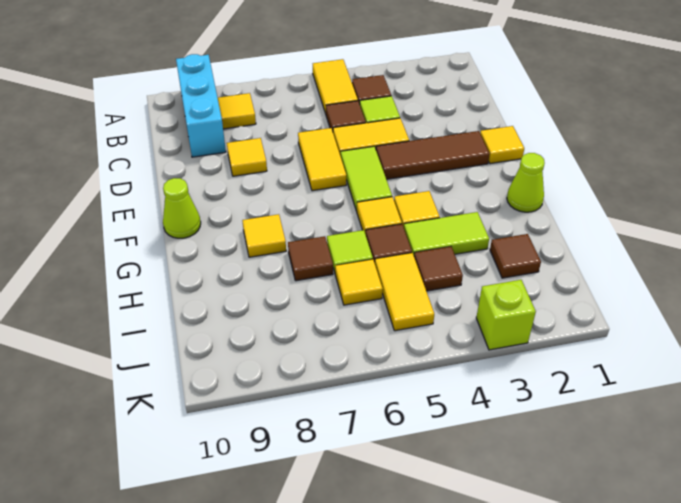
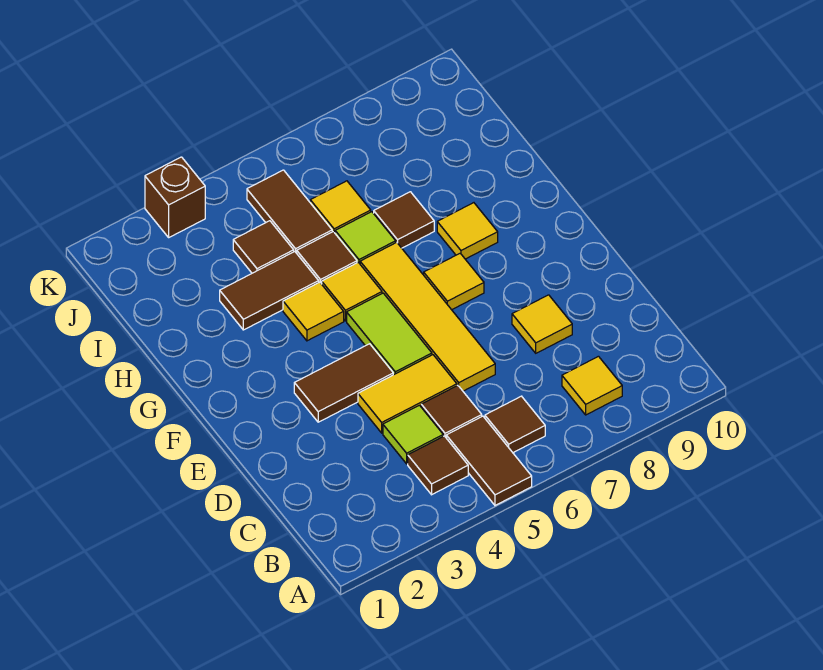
yellow 1x2 tile [313,59,358,114] -> brown 1x2 tile [446,416,532,505]
cyan 1x3 brick [176,54,226,157] -> none
yellow 1x2 tile [298,128,346,191] -> yellow 1x4 tile [360,242,495,391]
yellow 1x1 tile [480,126,524,164] -> yellow 1x1 tile moved to [424,253,484,310]
brown 1x3 tile [376,131,490,179] -> brown 1x2 tile [294,344,393,422]
lime 1x1 cone [163,178,201,238] -> none
lime 1x1 cone [507,153,545,212] -> none
lime 1x2 tile [404,212,489,255] -> brown 1x2 tile [220,252,319,330]
brown 1x1 tile [490,234,541,278] -> brown 1x1 tile moved to [485,396,545,453]
yellow 1x2 tile [375,253,434,331] -> brown 1x2 tile [247,170,332,253]
lime 1x1 brick [476,280,536,350] -> brown 1x1 brick [145,157,205,237]

